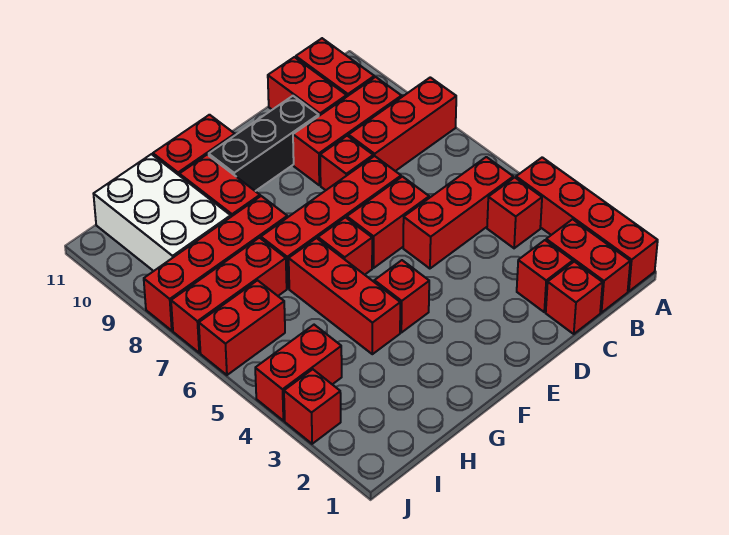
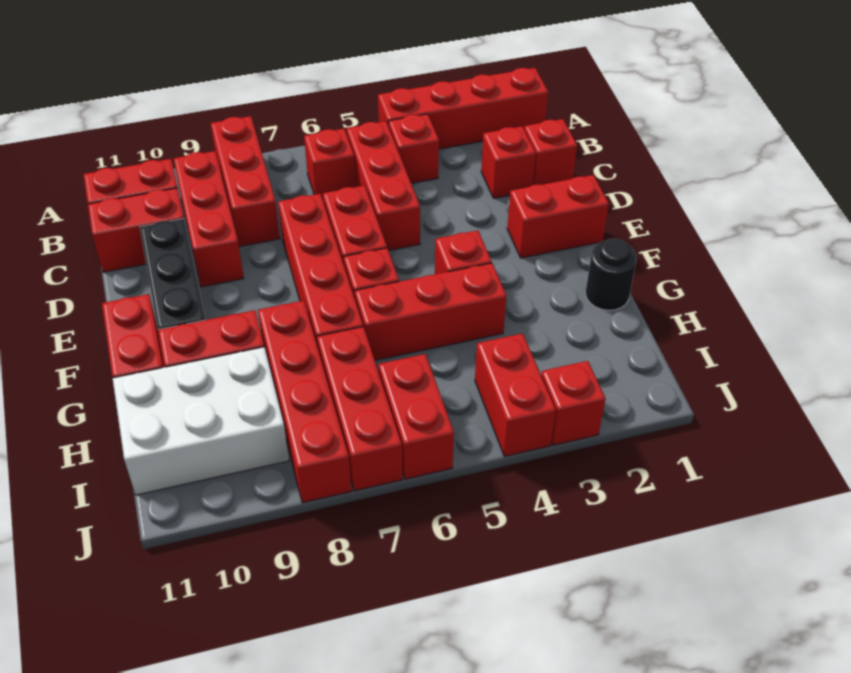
red 1x2 brick [546,219,630,313] -> red 1x2 brick moved to [507,175,609,258]
red 1x1 brick [320,136,373,190] -> red 1x1 brick moved to [304,129,356,199]
none -> black 1x1 round brick [585,239,637,310]

